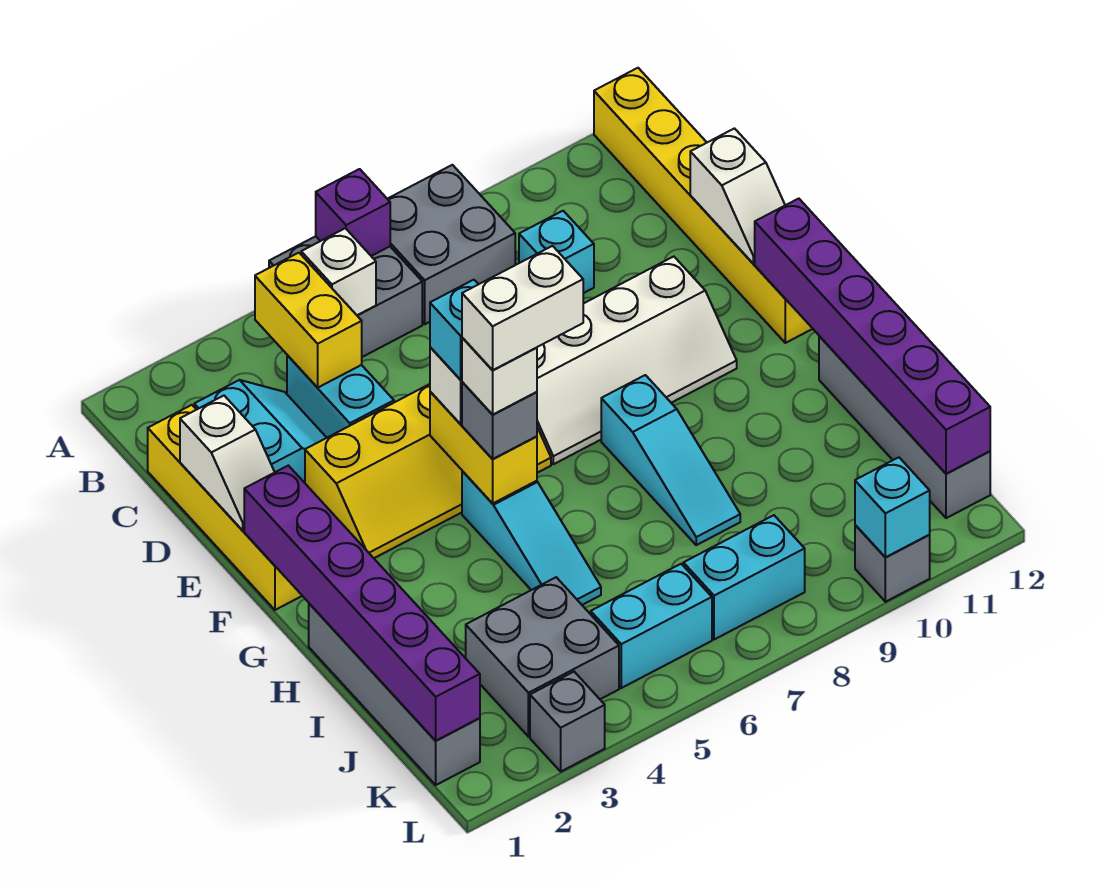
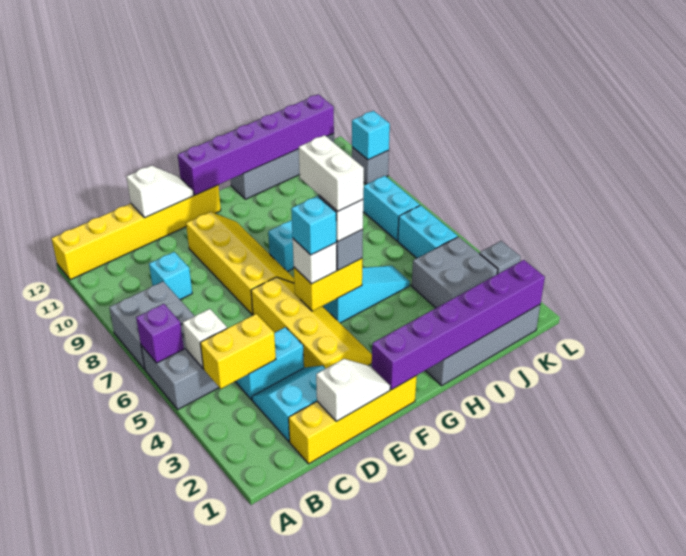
white 2x4 slope [537,257,737,464] -> yellow 2x4 slope [186,212,294,315]

